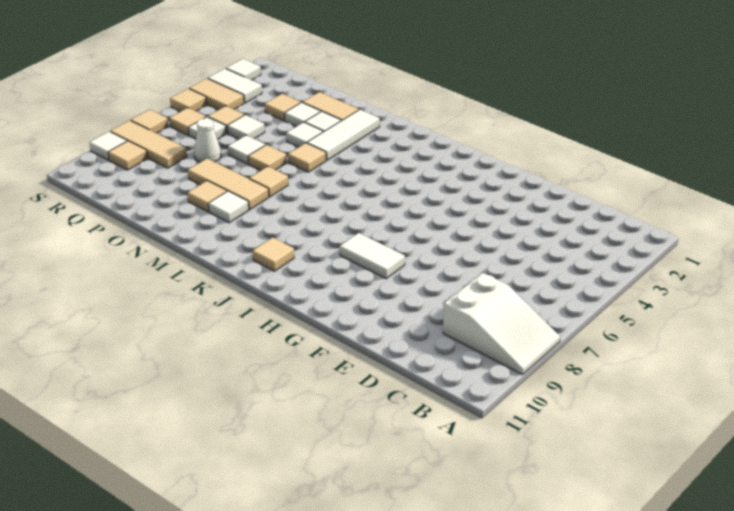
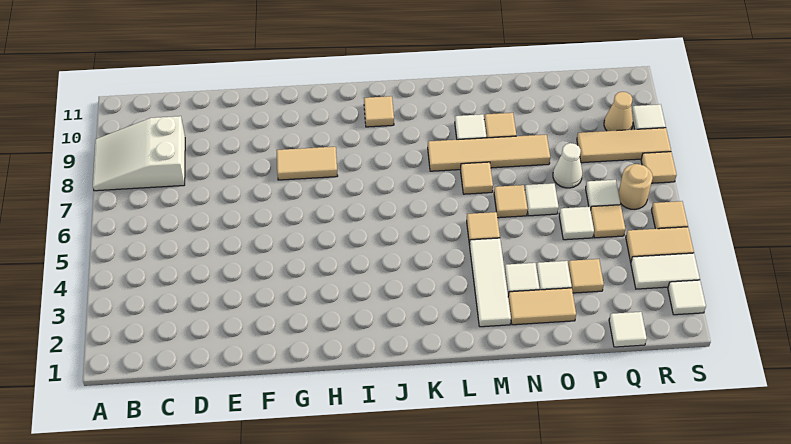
white 1x2 tile [340,233,405,279] -> tan 1x2 tile [277,147,338,180]
tan 1x3 tile [188,158,269,210] -> tan 1x4 tile [428,135,550,171]
white 1x1 tile [286,122,323,147] -> white 1x1 tile moved to [609,312,647,347]
tan 1x1 tile [169,108,206,135] -> tan 1x1 round brick [619,164,653,209]
tan 1x1 tile [108,141,147,170] -> tan 1x1 cone [604,92,633,131]

